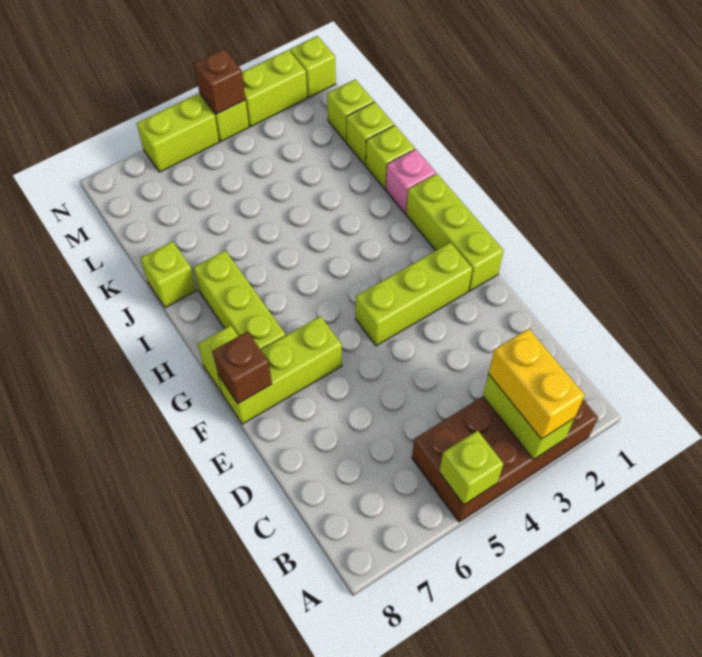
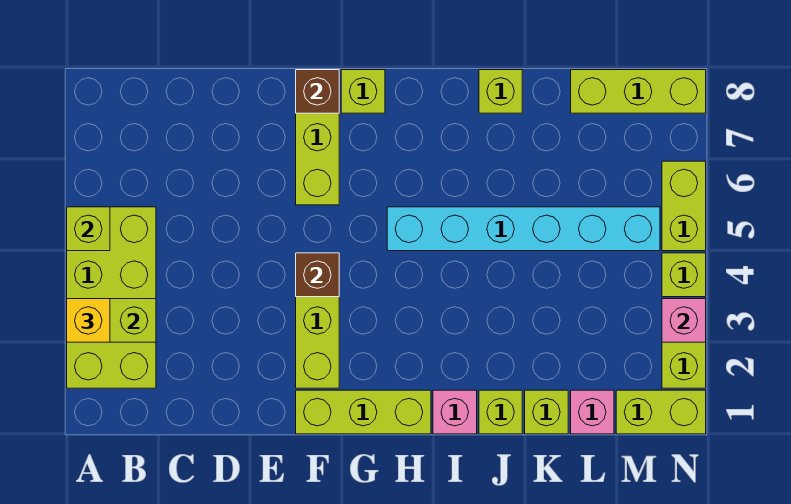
brown 2x4 brick [412,396,598,522] -> lime 2x4 brick [67,207,156,388]
yellow 1x2 brick [488,329,585,439] -> yellow 1x1 brick [67,299,110,342]
lime 1x3 brick [193,250,286,350] -> lime 1x3 brick moved to [571,70,706,113]
none -> cyan 1x6 brick [387,207,660,251]
lime 1x1 brick [327,80,374,142] -> pink 1x1 brick [571,390,614,434]
lime 1x1 brick [290,36,336,97] -> lime 1x2 brick [616,390,706,434]
none -> pink 1x1 brick [662,299,706,342]
brown 1x1 brick [194,49,246,114] -> brown 1x1 brick moved to [296,253,339,297]

